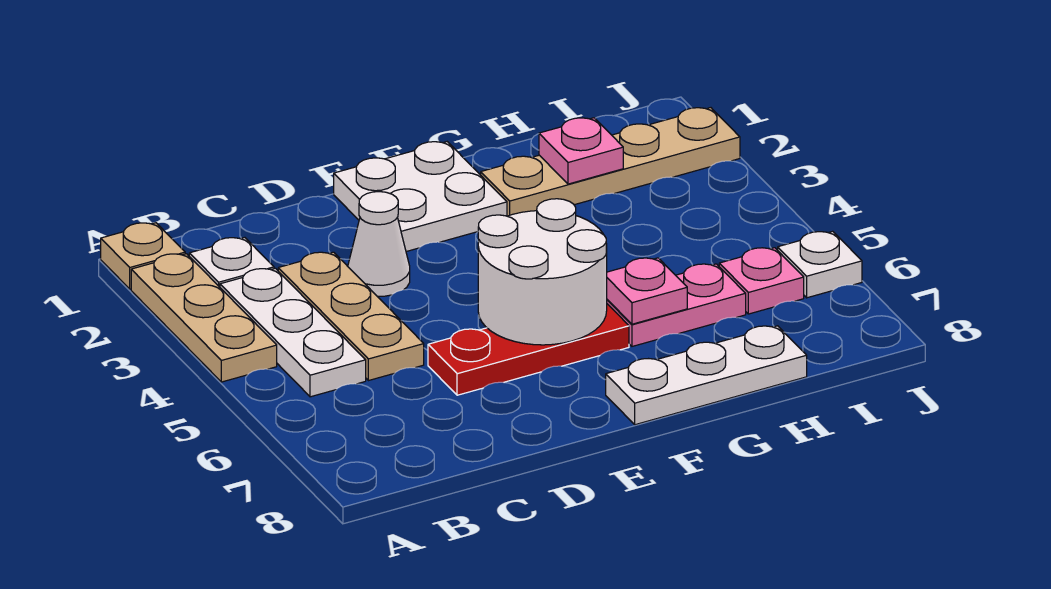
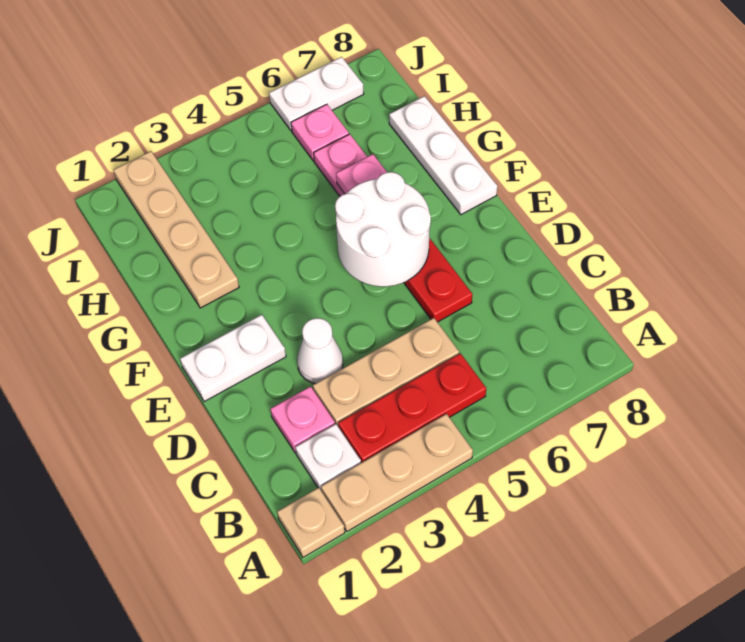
white 1x3 plate [220,268,366,397] -> red 1x3 plate [338,353,486,463]
white 2x2 plate [334,142,507,252] -> white 1x2 plate [180,315,286,402]
pink 1x1 plate [539,118,623,184] -> pink 1x1 plate moved to [270,386,335,453]
white 1x1 plate [778,231,862,298] -> white 1x2 plate [269,57,364,131]

